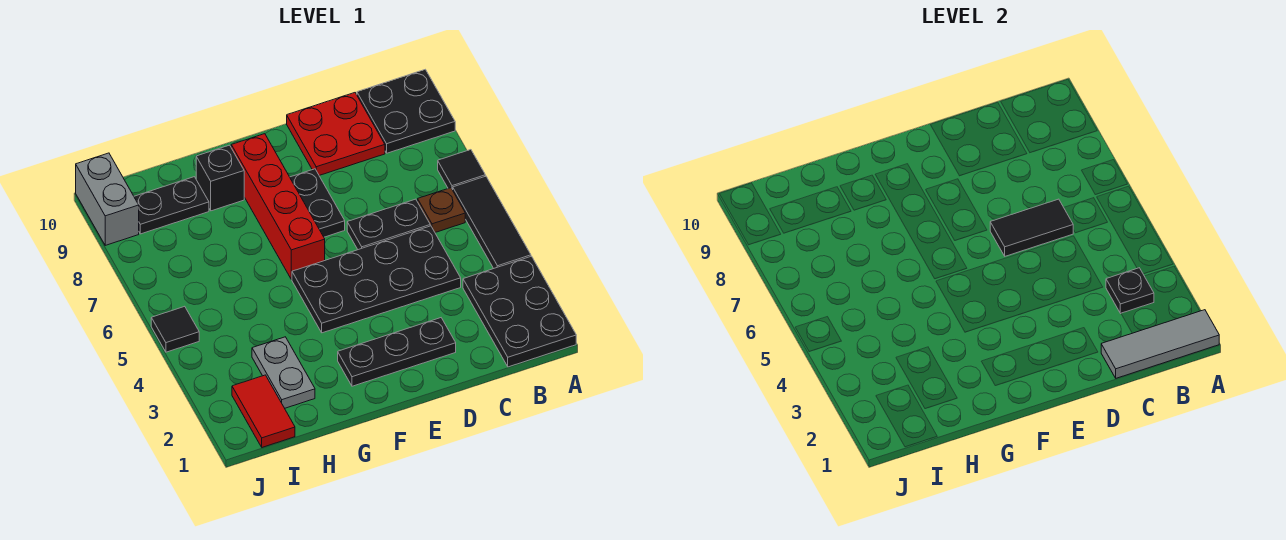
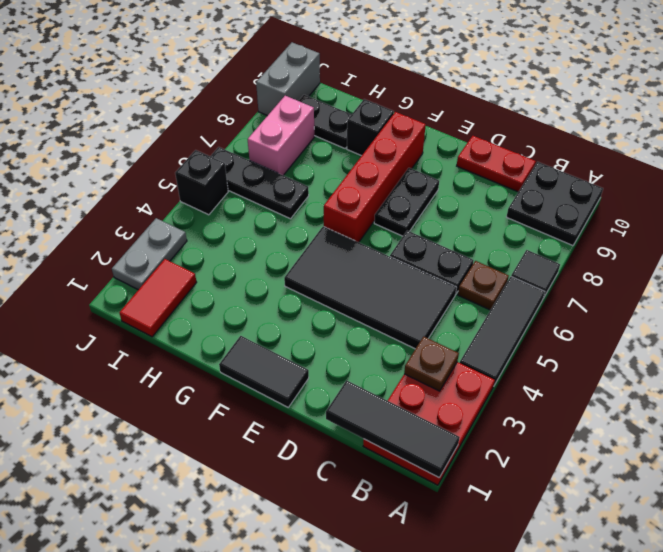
black 2x3 plate [463,256,576,367] -> red 2x3 plate [363,362,495,485]
grey 1x3 tile [1101,310,1219,378] -> black 1x3 tile [326,380,460,478]
black 1x1 plate [1106,268,1154,313] -> brown 1x1 plate [404,336,459,391]
black 2x4 plate [292,226,461,333] -> black 2x4 tile [284,226,457,349]
black 1x2 tile [990,199,1073,256] -> black 1x2 tile moved to [219,336,309,407]
red 2x2 plate [287,93,385,175] -> red 1x2 plate [457,136,536,192]
black 1x3 plate [338,318,456,386] -> black 1x3 plate moved to [210,147,309,219]
grey 1x2 plate [252,337,315,408] -> grey 1x2 plate moved to [112,218,187,290]
none -> pink 1x2 brick [248,96,315,175]
black 1x1 tile [151,306,199,352] -> black 1x1 brick [175,150,228,215]

